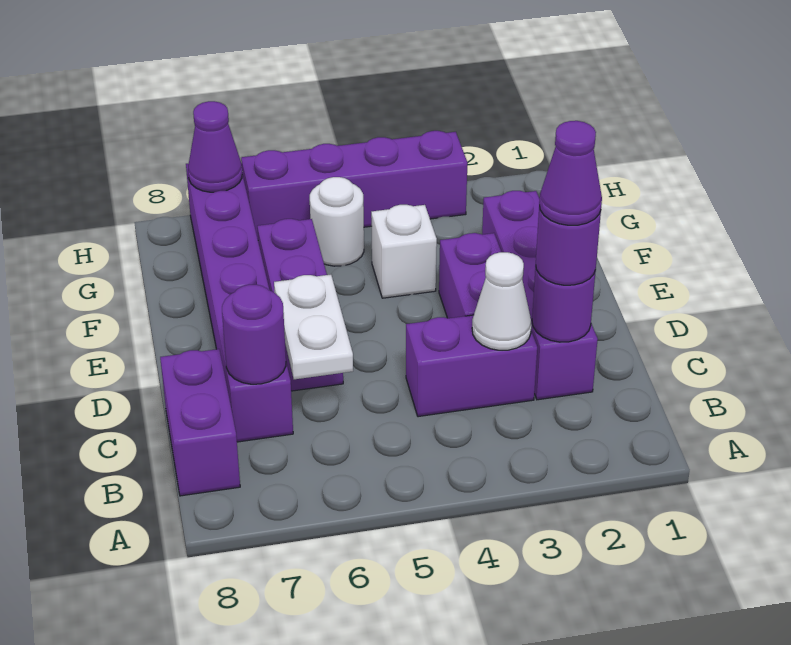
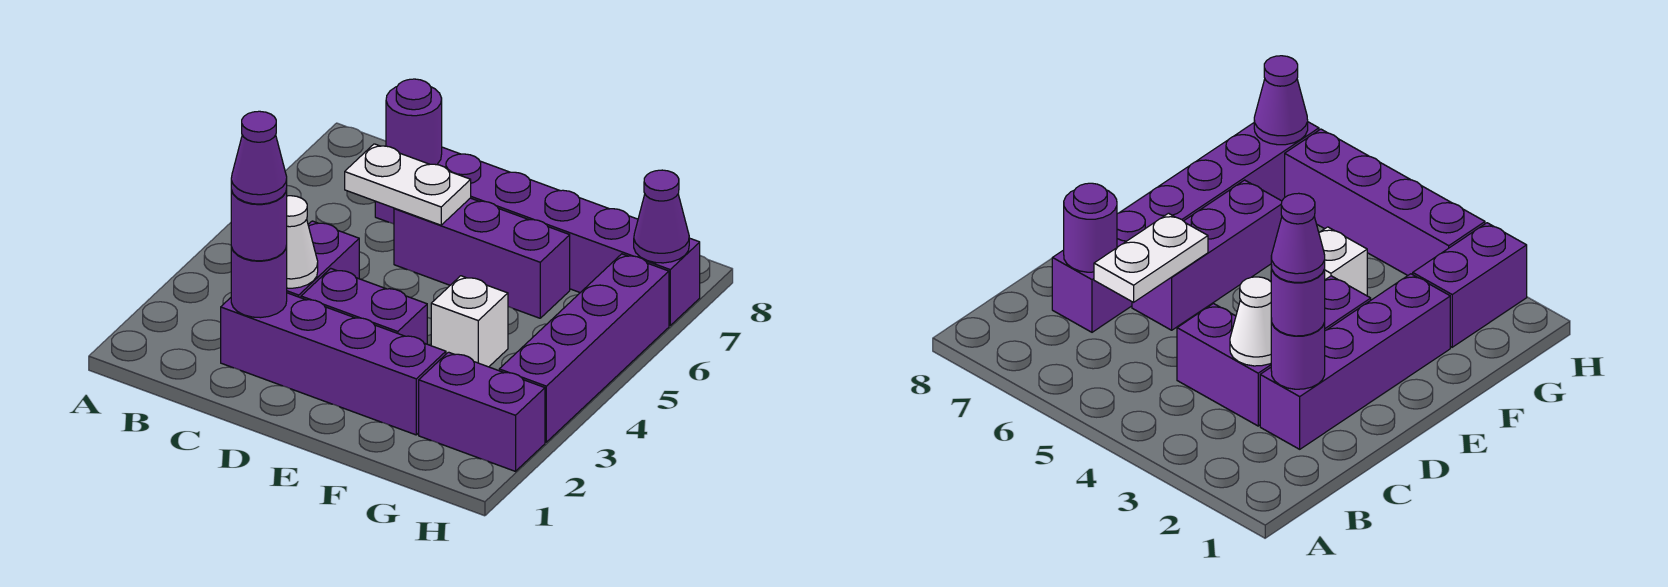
purple 1x2 brick [160,349,240,496] -> purple 1x2 brick moved to [419,352,545,471]
white 1x1 round brick [310,177,364,266] -> none

